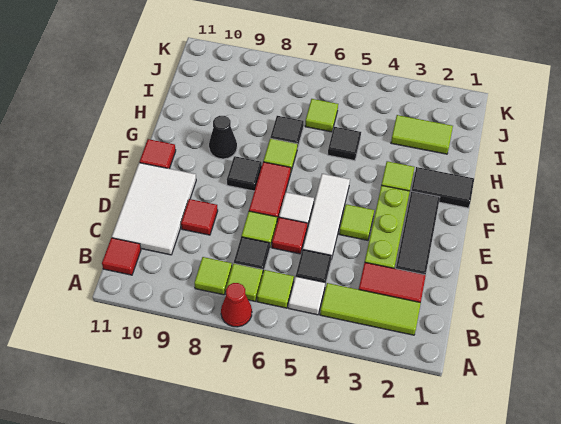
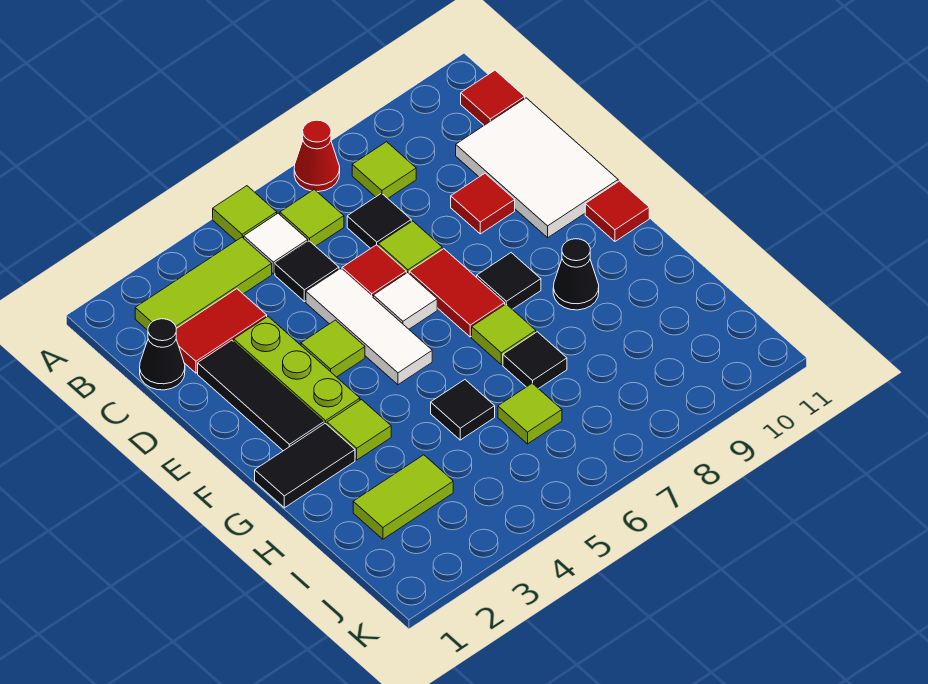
lime 1x1 tile [226,263,263,301] -> lime 1x1 tile moved to [213,186,277,241]
none -> black 1x1 cone [140,319,185,390]

